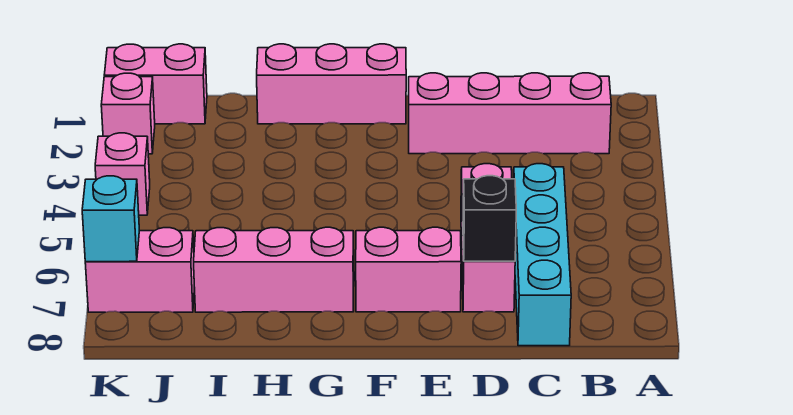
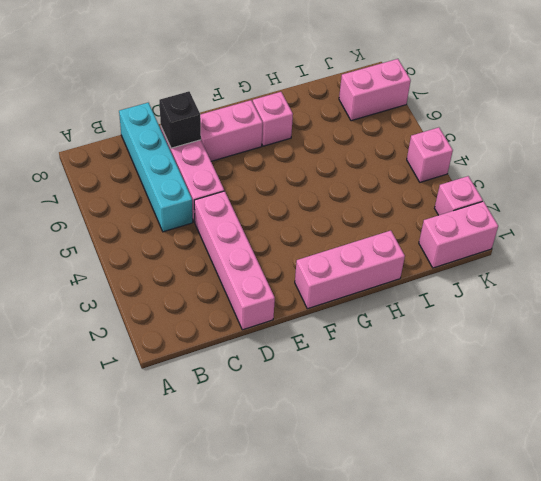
pink 1x4 brick [409,73,611,154] -> pink 1x4 brick turned to [194,191,275,330]
pink 1x3 brick [194,227,354,312] -> pink 1x1 brick [253,92,293,146]
cyan 1x1 brick [82,176,139,262] -> none

